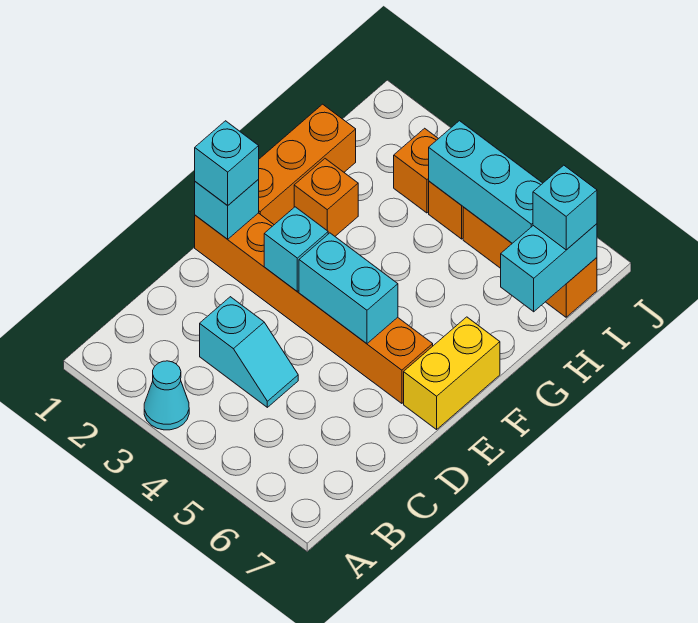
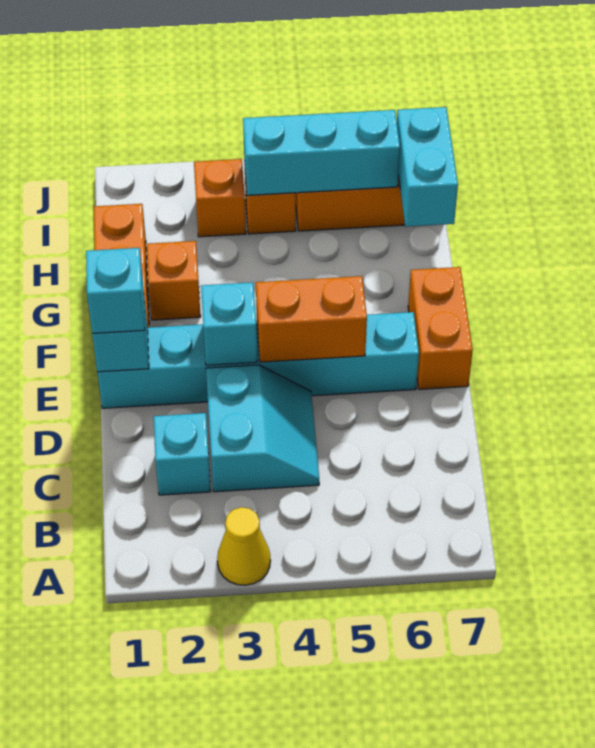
cyan 1x1 cone [144,361,189,430] -> yellow 1x1 cone [217,507,271,585]
cyan 1x2 slope [200,297,298,407] -> cyan 2x2 slope [206,365,319,492]
orange 1x6 brick [195,213,433,403] -> cyan 1x6 brick [97,312,419,408]
cyan 1x2 brick [299,233,398,344] -> orange 1x2 brick [256,276,367,362]
yellow 1x2 brick [404,317,500,429] -> orange 1x2 brick [408,267,473,389]
cyan 1x1 brick [533,165,597,250] -> cyan 1x1 brick moved to [154,413,211,495]

